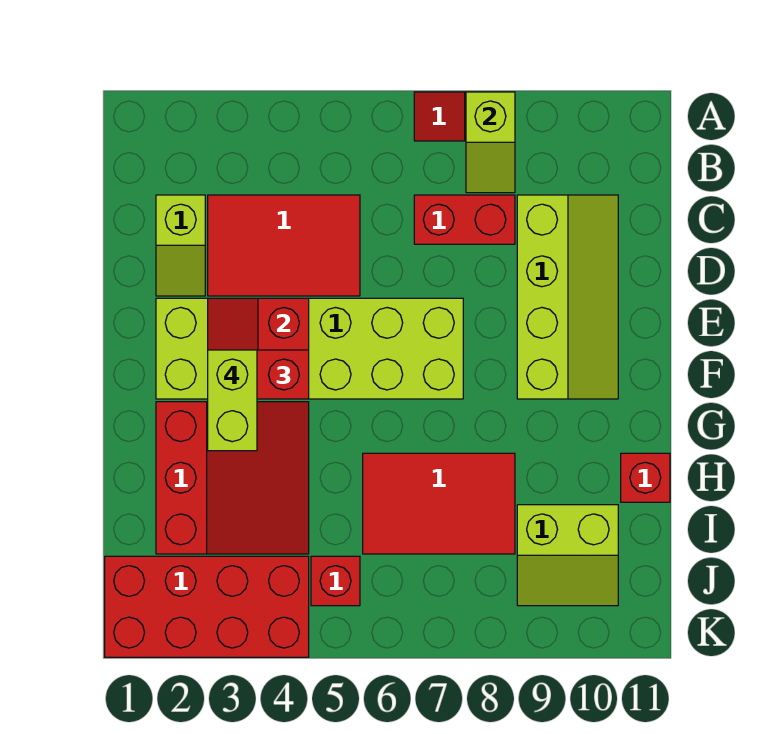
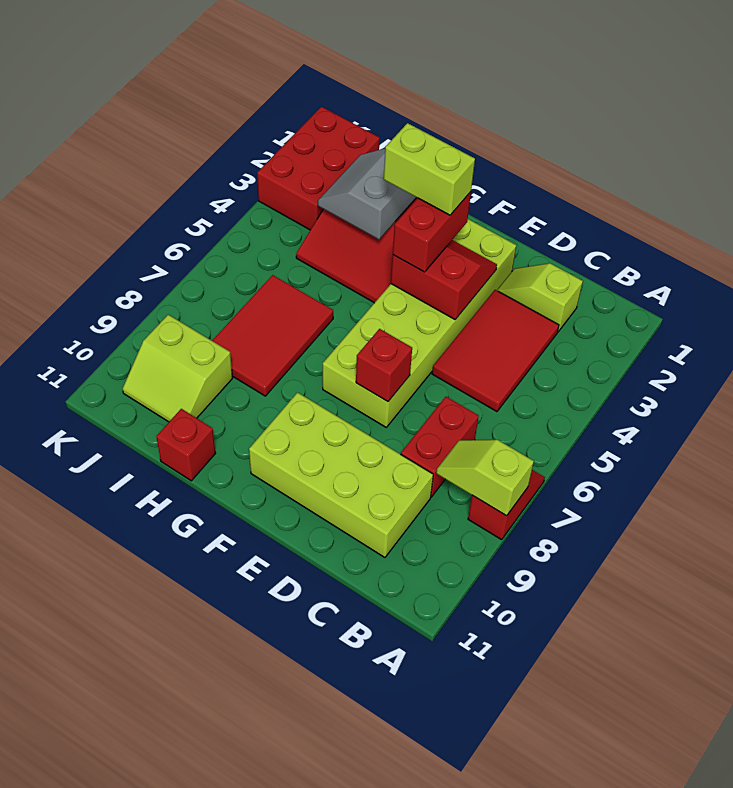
lime 2x4 slope [517,195,618,399] -> lime 2x4 brick [249,393,433,557]
none -> grey 2x2 slope [318,148,416,239]
lime 2x2 slope [517,505,618,606] -> lime 2x2 slope turned to [123,315,233,422]
red 2x4 brick [105,556,309,657] -> red 2x3 brick [257,107,380,230]
red 1x1 brick [311,556,360,606] -> red 1x1 brick moved to [356,329,412,401]

